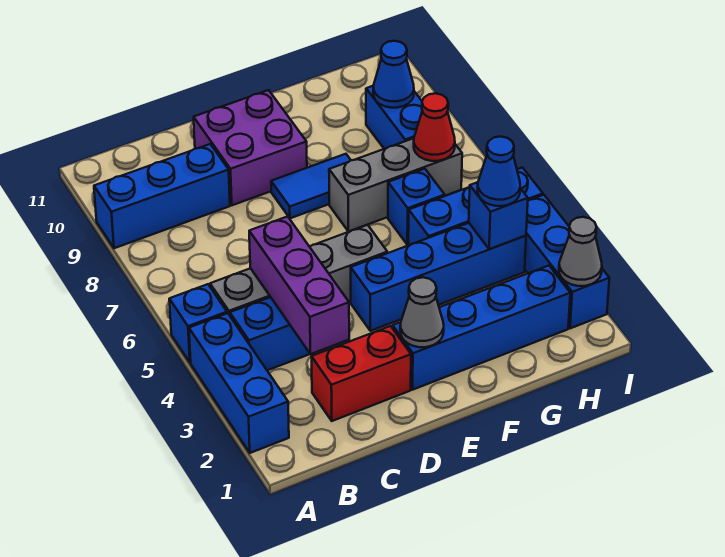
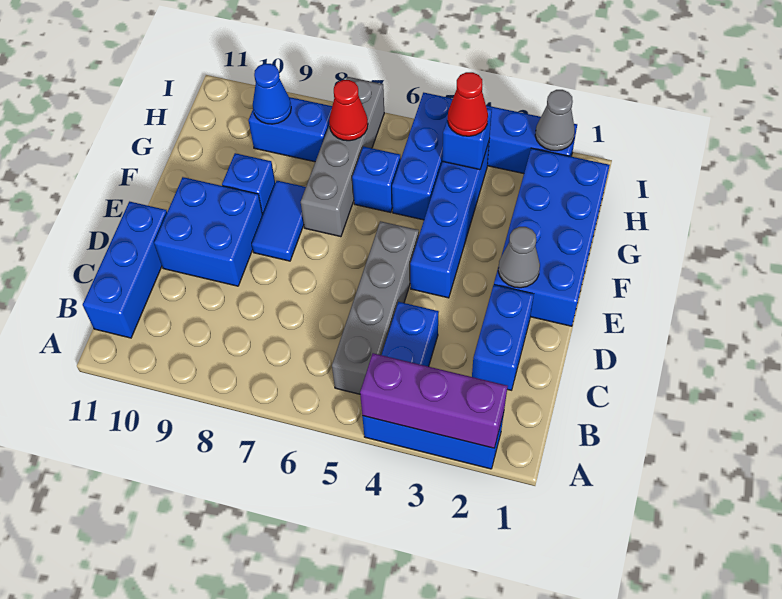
blue 1x1 brick [169,284,227,363] -> blue 1x1 brick moved to [222,153,275,214]
blue 1x3 brick [94,144,230,248] -> blue 1x3 brick moved to [83,202,167,338]
red 1x2 brick [311,326,411,421] -> blue 1x2 brick [472,285,534,390]
purple 1x3 brick [249,216,349,354] -> purple 1x3 brick moved to [360,353,508,448]
purple 2x2 brick [194,90,307,205] -> blue 2x2 brick [154,177,263,286]
blue 1x4 brick [393,266,570,390] -> blue 2x4 brick [494,148,610,326]
grey 1x3 brick [329,138,462,232] -> grey 1x4 brick [301,77,384,237]
blue 1x1 cone [478,137,520,206] -> red 1x1 cone [448,72,488,136]

